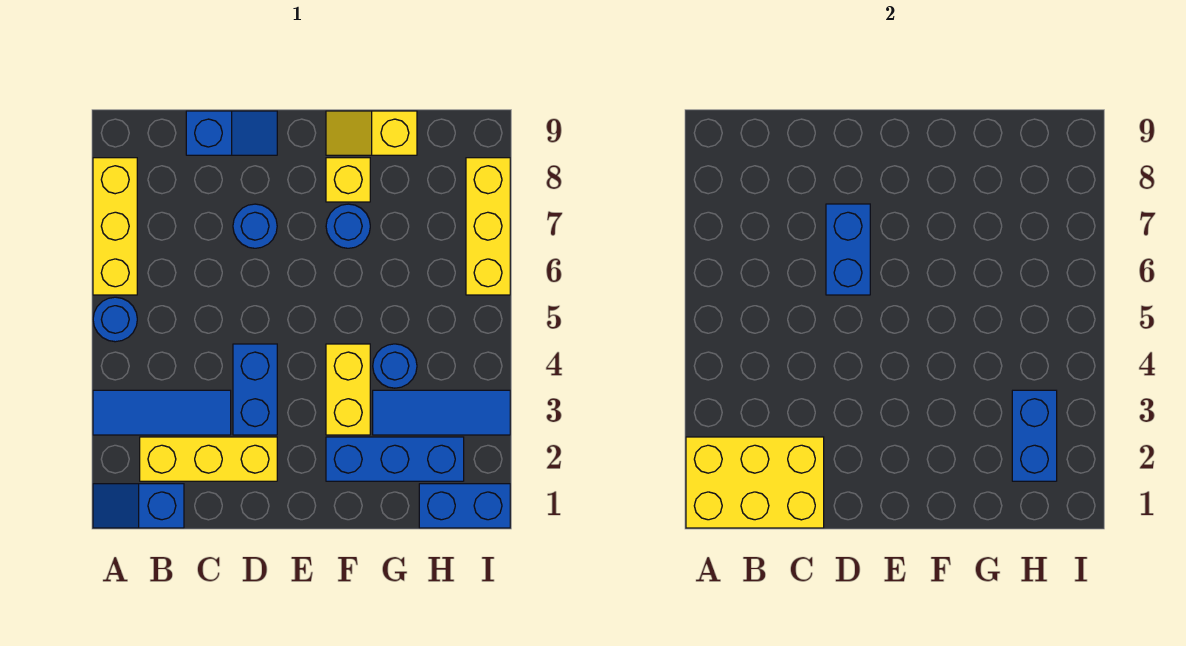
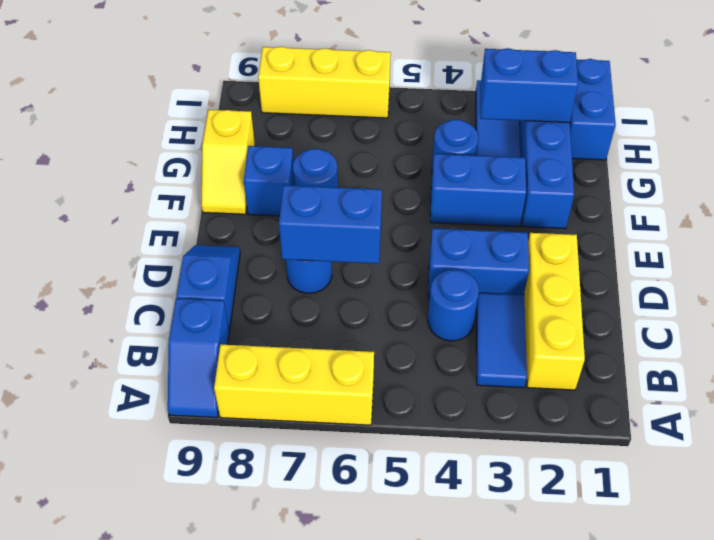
blue 1x2 slope [93,484,184,528] -> blue 1x2 slope moved to [168,298,229,418]
yellow 2x3 brick [686,437,824,528] -> none
blue 1x3 tile [93,390,231,435] -> blue 1x2 tile [476,293,527,388]
blue 1x1 round brick [93,297,137,342] -> blue 1x1 round brick moved to [428,269,479,341]
yellow 1x2 brick [326,344,370,435] -> blue 1x2 brick [430,154,526,227]
yellow 1x1 brick [326,158,370,202] -> blue 1x1 brick [244,146,294,216]

